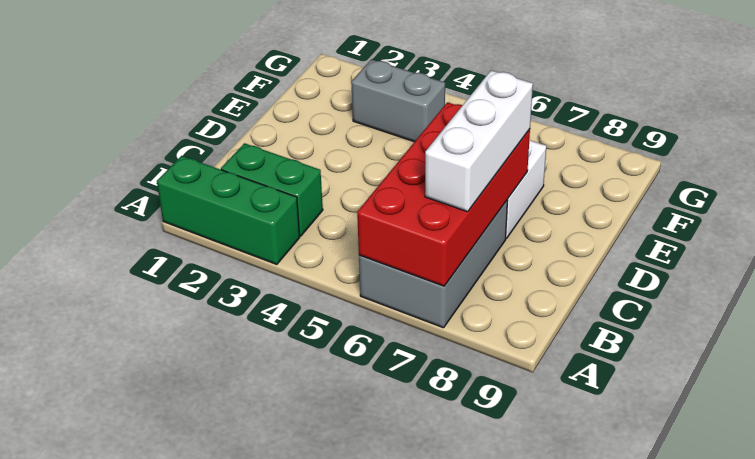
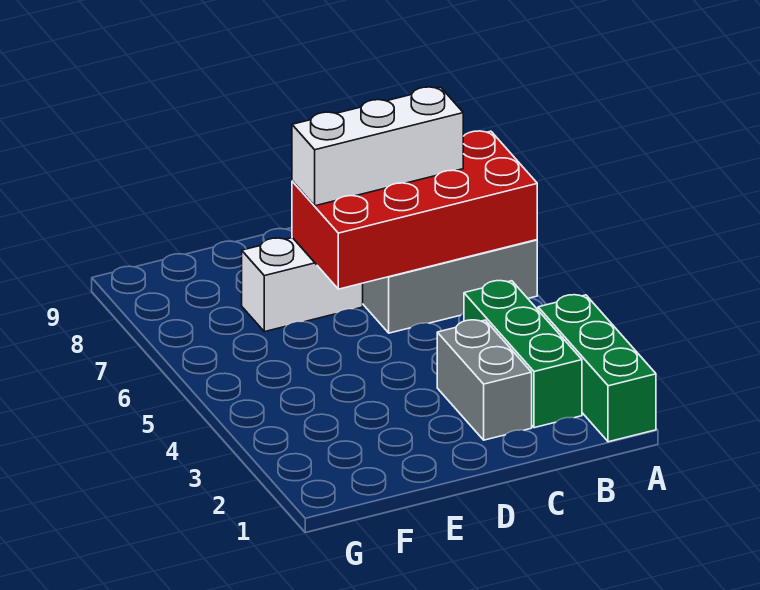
green 1x2 brick [221,143,323,236] -> green 1x3 brick [464,281,582,428]
grey 1x2 brick [351,59,445,142] -> grey 1x2 brick moved to [437,320,532,440]

